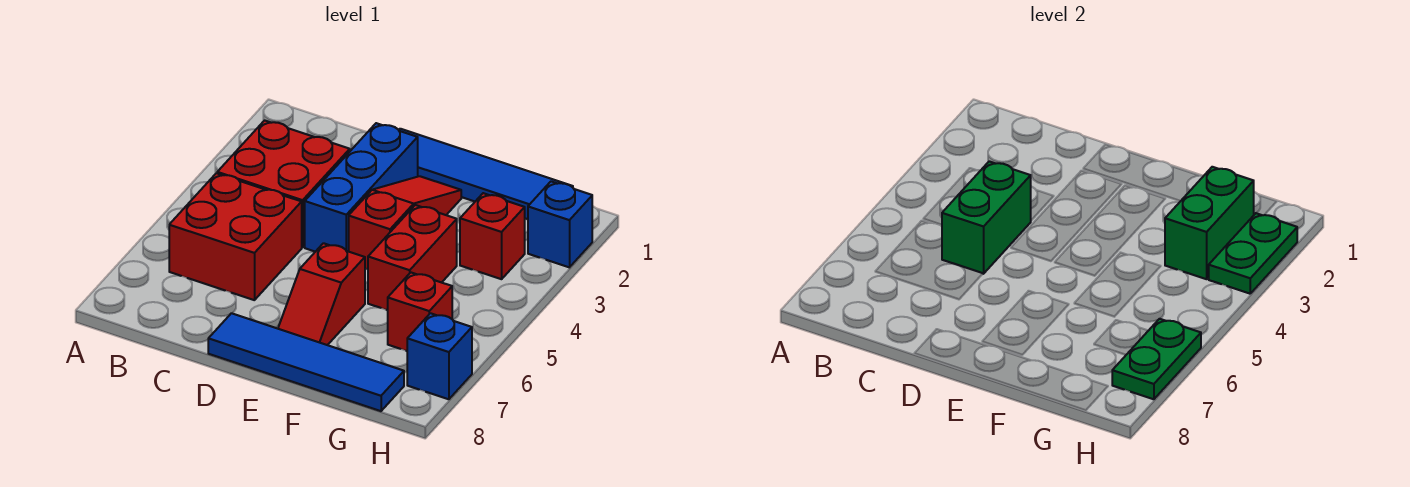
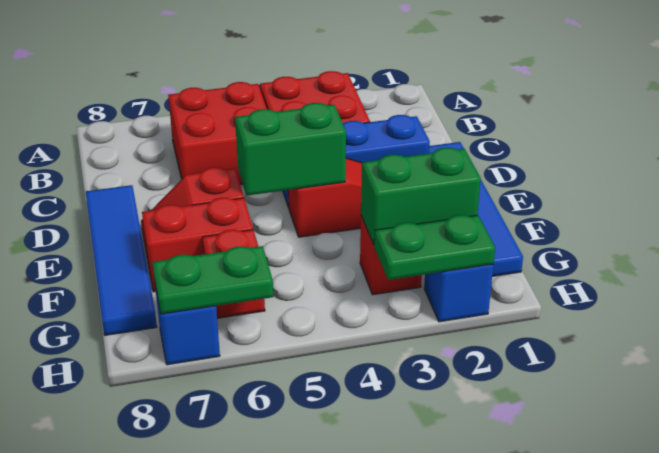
green 1x2 brick [942,161,1031,274] -> green 1x2 brick moved to [235,103,346,196]
red 1x2 brick [368,205,457,310] -> red 1x2 brick moved to [142,198,253,292]

